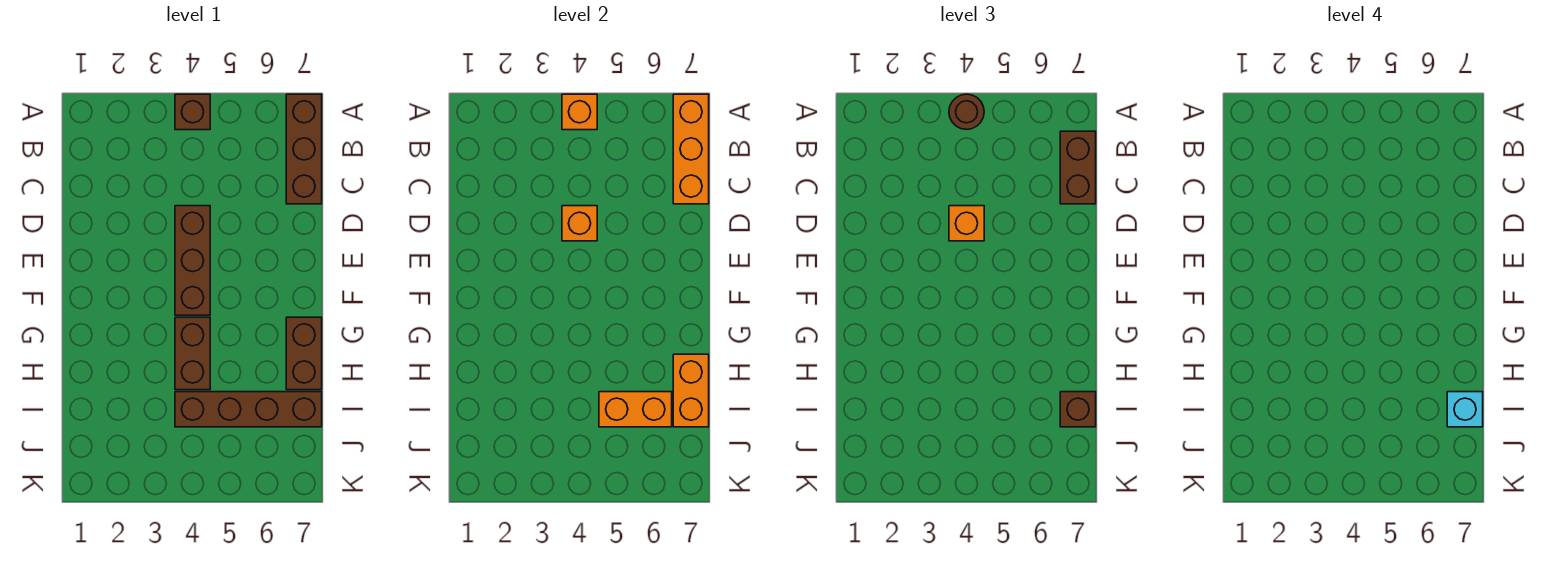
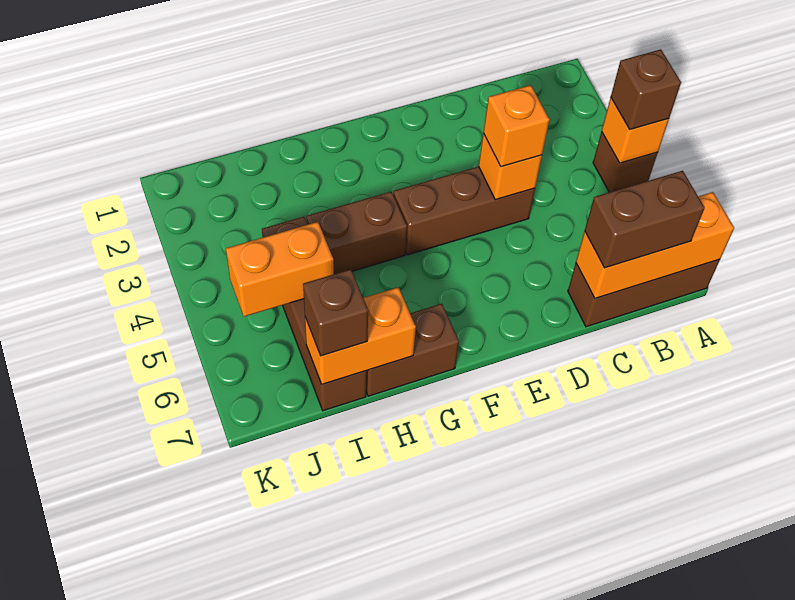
brown 1x1 round brick [949,94,984,130] -> brown 1x1 brick [611,49,681,130]
orange 1x2 brick [599,392,672,427] -> orange 1x2 brick turned to [226,222,334,317]
cyan 1x1 brick [1447,392,1483,427] -> none

